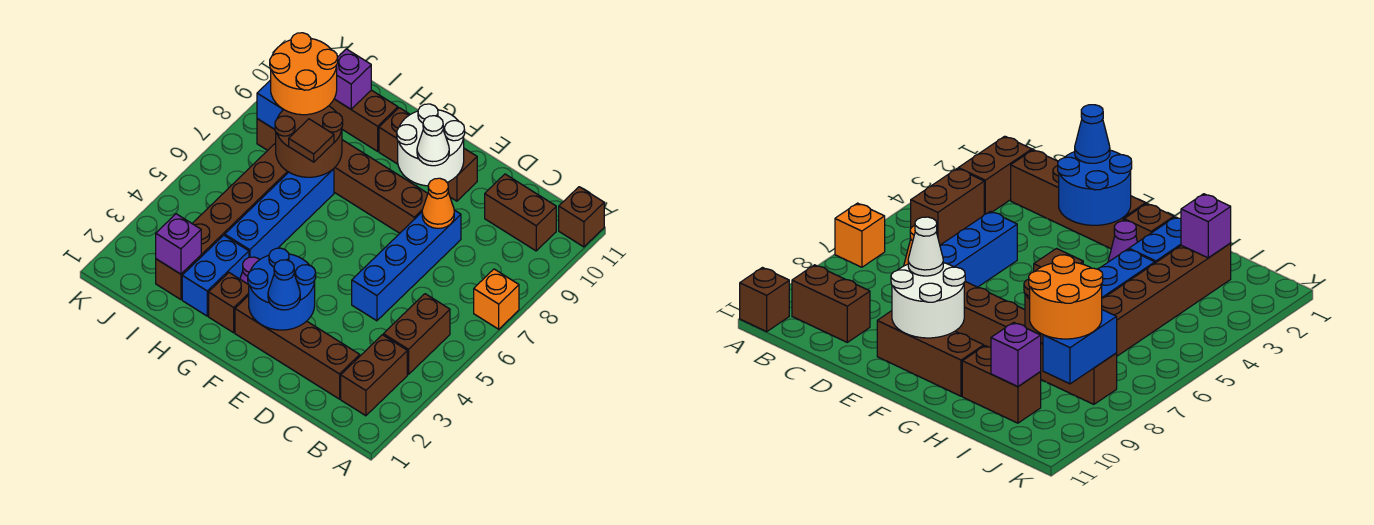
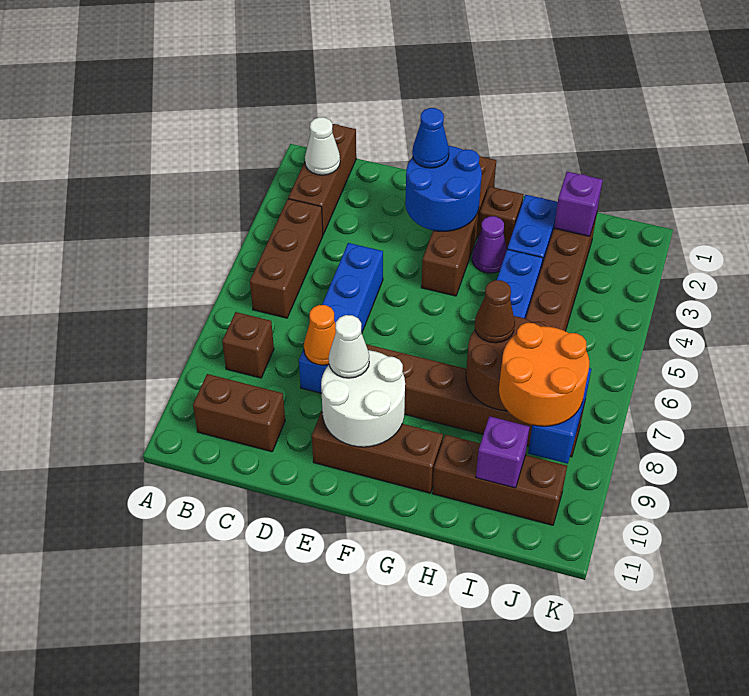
orange 1x1 brick [474,269,519,329] -> none
brown 1x1 brick [559,187,604,247] -> brown 1x1 brick moved to [222,312,274,378]
brown 1x2 brick [341,335,407,416] -> brown 1x3 brick [288,124,356,234]
none -> white 1x1 cone [305,117,340,175]
brown 1x2 brick [383,294,450,375] -> brown 1x3 brick [250,199,323,318]
brown 1x4 brick [235,295,360,399] -> brown 1x4 brick turned to [421,156,496,296]
brown 1x1 tile [289,119,334,162] -> brown 1x1 cone [475,280,515,343]
brown 1x2 brick [329,90,398,151] -> brown 1x3 brick [433,435,567,525]

